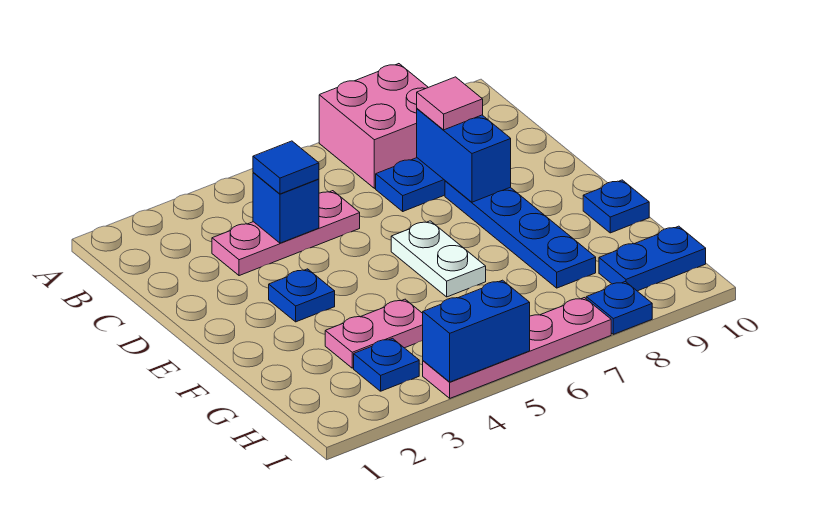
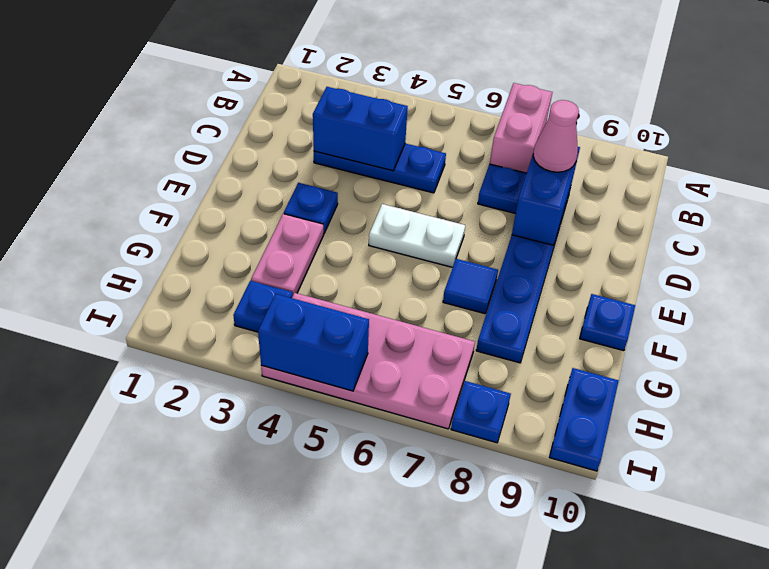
pink 2x2 brick [319,64,428,188] -> pink 1x2 brick [490,83,552,173]
pink 1x3 plate [212,191,360,276] -> blue 1x3 plate [314,143,446,193]
blue 1x1 brick [253,173,319,243] -> blue 1x2 brick [313,87,408,171]
blue 1x1 tile [253,141,319,194] -> blue 1x1 tile moved to [443,259,498,314]
pink 1x1 tile [417,77,483,130] -> pink 1x1 cone [533,100,579,172]
white 1x2 plate [391,221,486,297] -> white 1x2 plate turned to [369,204,465,267]
pink 1x2 plate [325,299,423,368] -> pink 1x2 plate turned to [251,214,324,296]
blue 1x2 plate [599,226,706,291] -> blue 1x2 plate turned to [549,368,619,471]
pink 1x4 plate [423,298,611,398] -> pink 2x4 plate [261,293,475,429]

